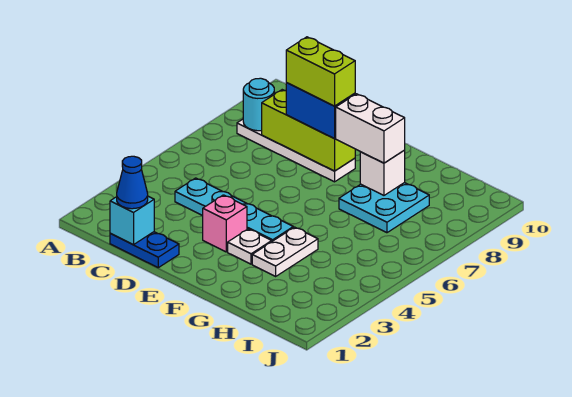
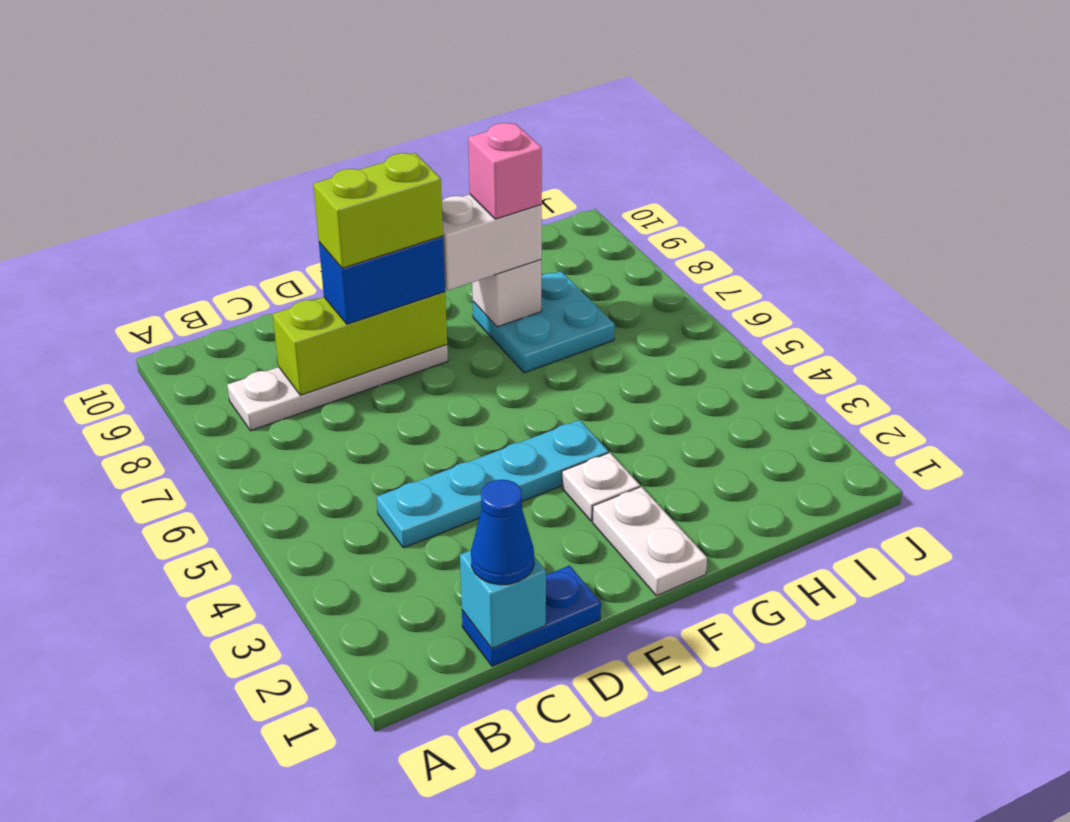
cyan 1x1 round brick [243,78,274,131] -> none
pink 1x1 brick [203,195,247,252] -> pink 1x1 brick moved to [468,123,542,219]
white 1x2 plate [252,227,318,276] -> white 1x2 plate moved to [593,487,707,596]

